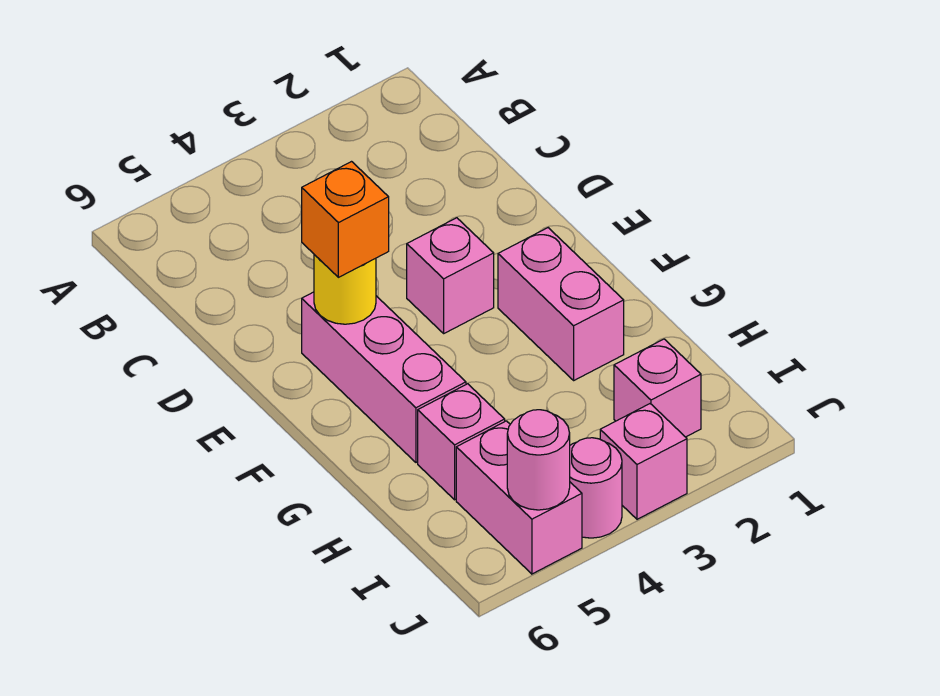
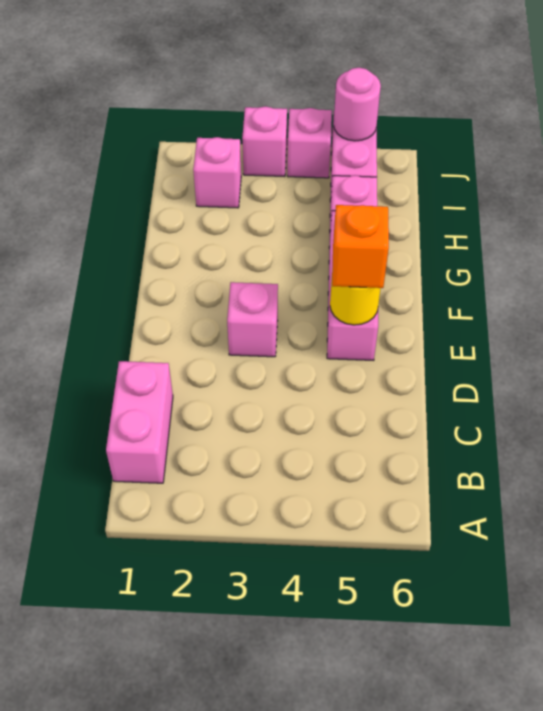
pink 1x2 brick [498,228,624,380] -> pink 1x2 brick moved to [106,361,173,483]
pink 1x1 round brick [570,438,622,538] -> pink 1x1 brick [287,108,332,178]

